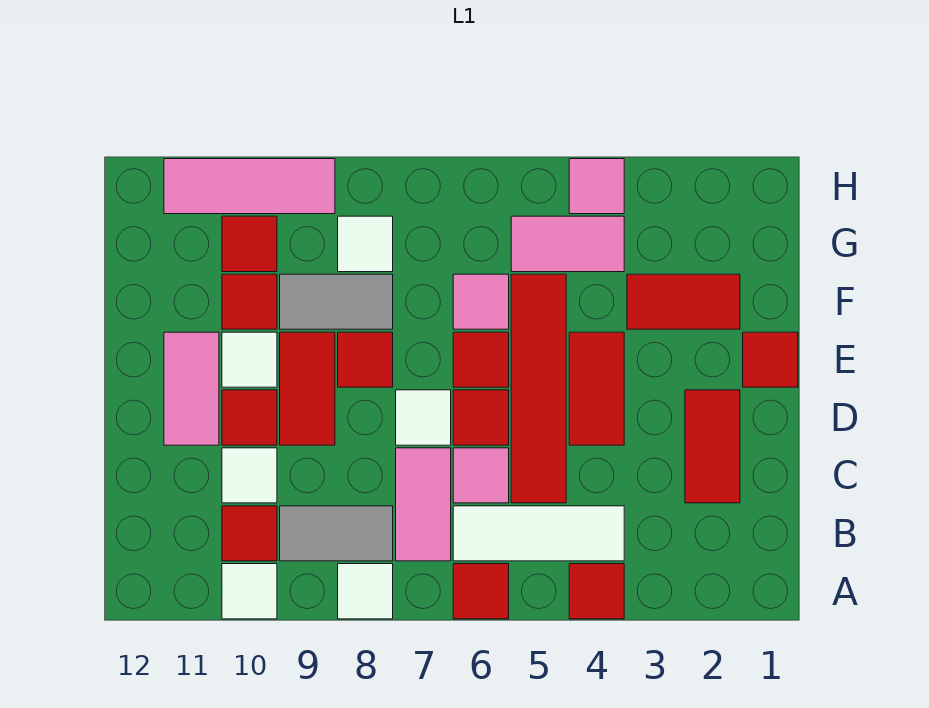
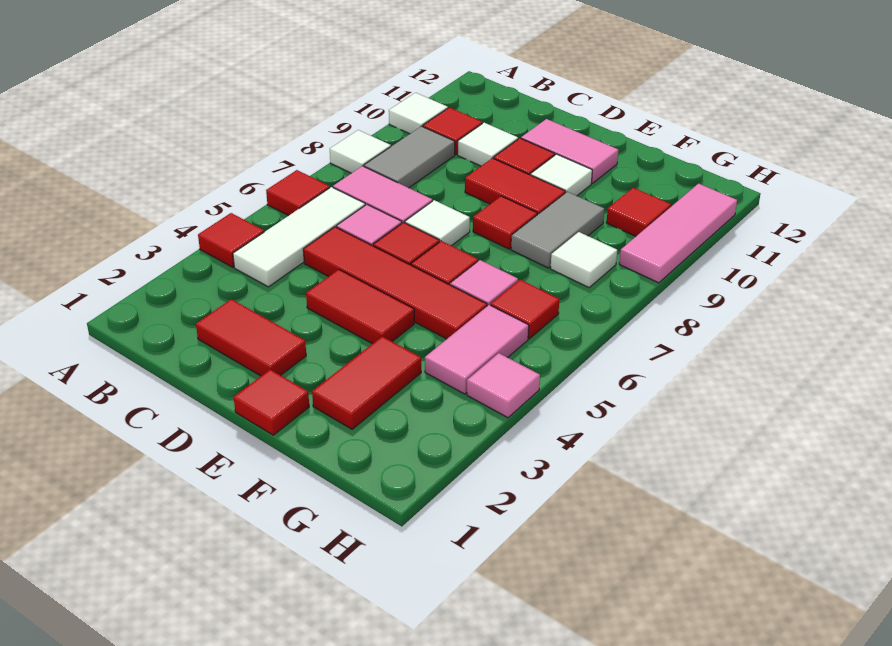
red 1x1 tile [222,274,277,329] -> red 1x1 tile moved to [491,280,559,339]

